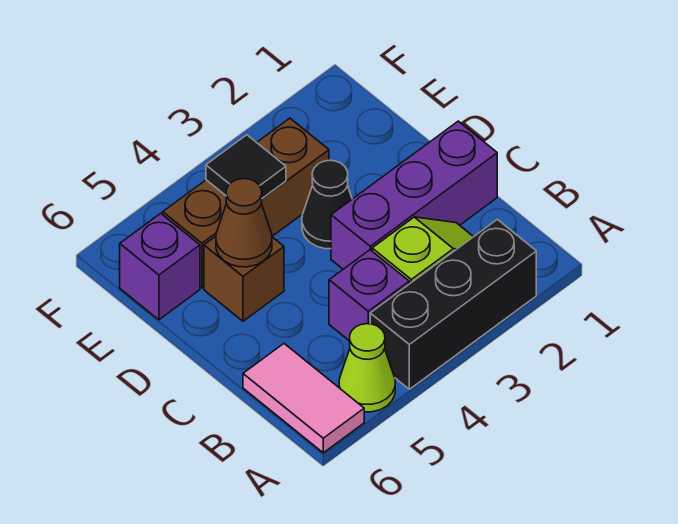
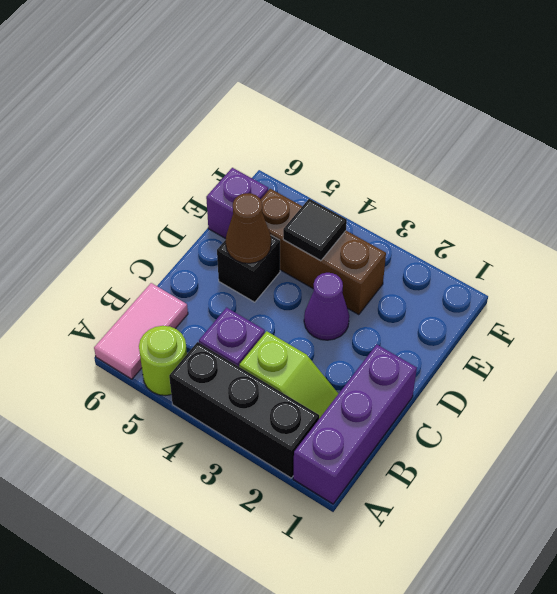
lime 1x1 cone [339,324,395,412] -> lime 1x1 round brick [139,326,187,396]
purple 1x3 brick [331,121,497,269] -> purple 1x3 brick turned to [293,345,417,504]
black 1x1 cone [302,160,352,249] -> purple 1x1 cone [304,273,349,340]
brown 1x1 brick [204,236,284,321] -> black 1x1 brick [217,235,280,302]

